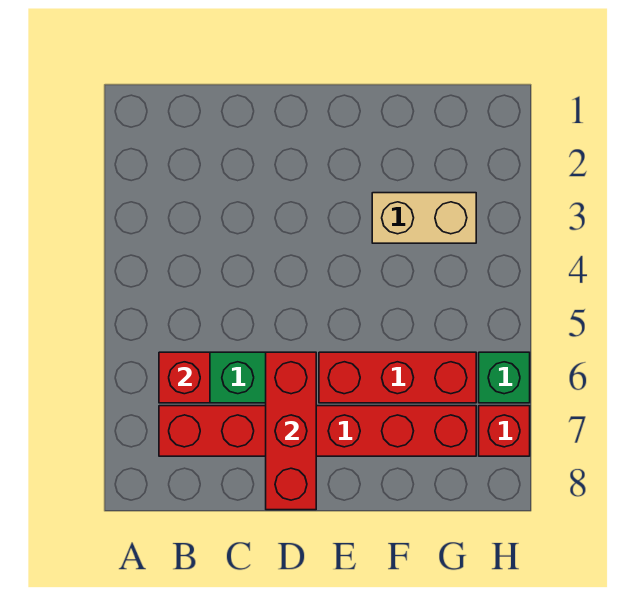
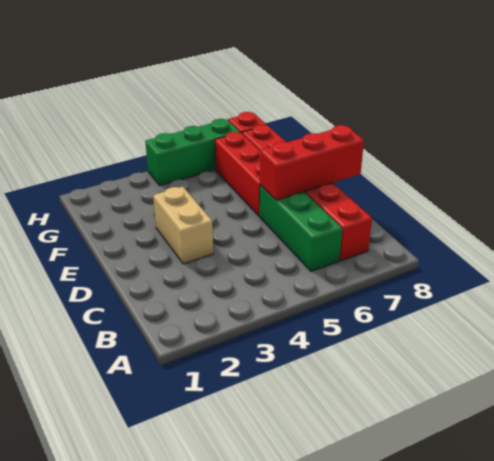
red 1x1 brick [159,352,210,403] -> none
tan 1x2 brick [372,193,476,243] -> tan 1x2 brick moved to [153,187,213,264]
green 1x1 brick [479,352,530,403] -> green 1x3 brick [145,119,240,185]

